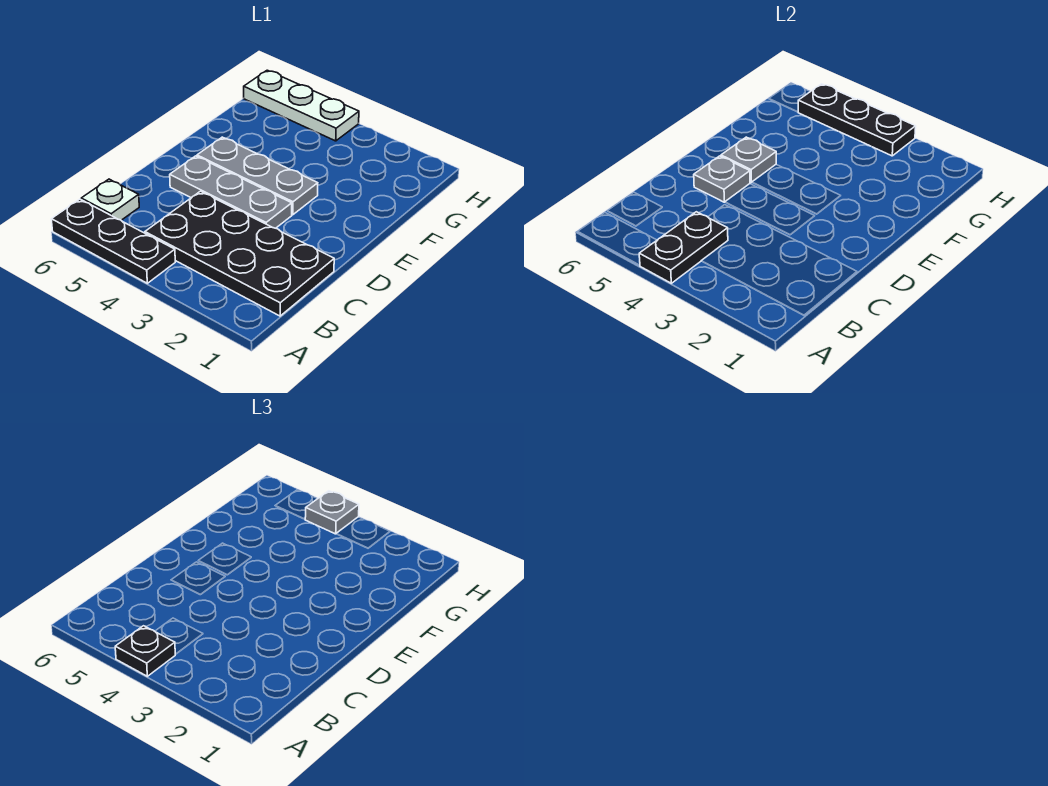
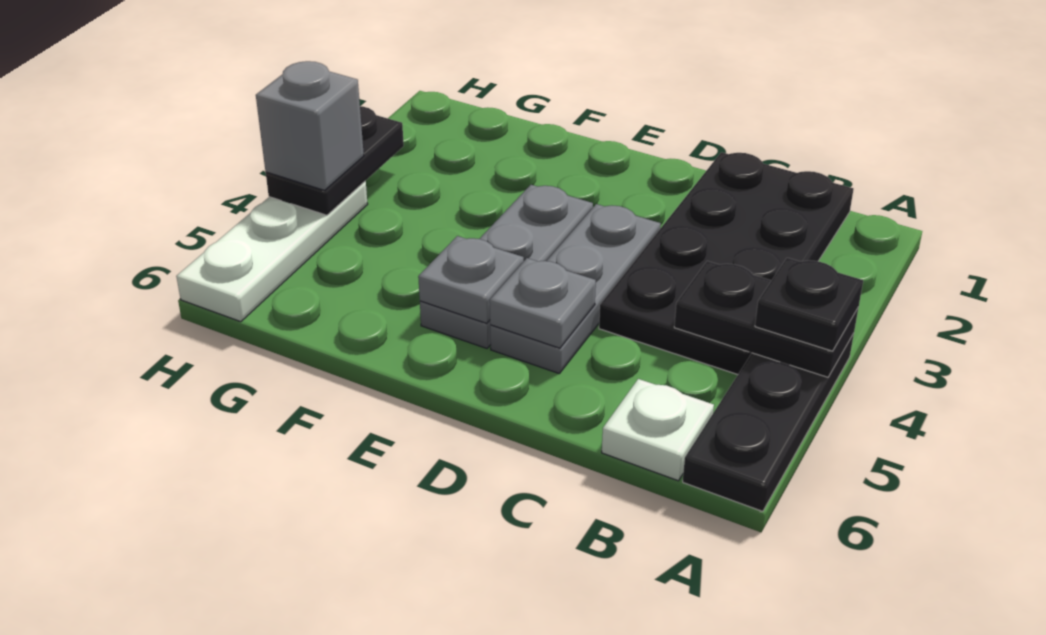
black 1x3 plate [798,84,916,156] -> black 1x2 plate [266,106,404,215]
grey 1x1 plate [305,491,359,534] -> grey 1x1 brick [256,61,364,190]

